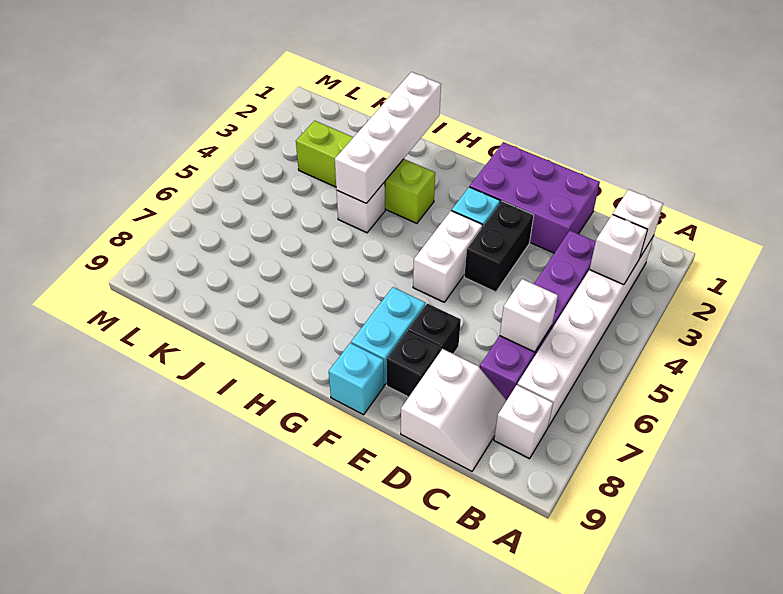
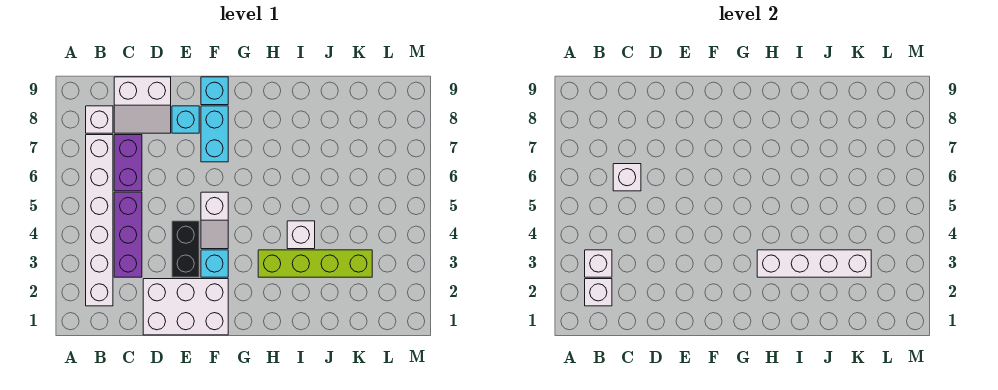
white 2x2 slope [401,349,507,471] -> white 2x2 slope turned to [114,77,171,133]
purple 2x3 brick [470,142,600,253] -> white 2x3 brick [143,279,228,335]
black 1x1 brick [408,303,461,354] -> none
black 1x1 brick [386,332,441,397] -> cyan 1x1 brick [172,106,199,133]
white 1x2 brick [413,211,482,302] -> white 1x2 slope [201,192,228,249]
white 1x4 brick [335,72,441,203] -> white 1x4 brick turned to [757,250,871,277]

